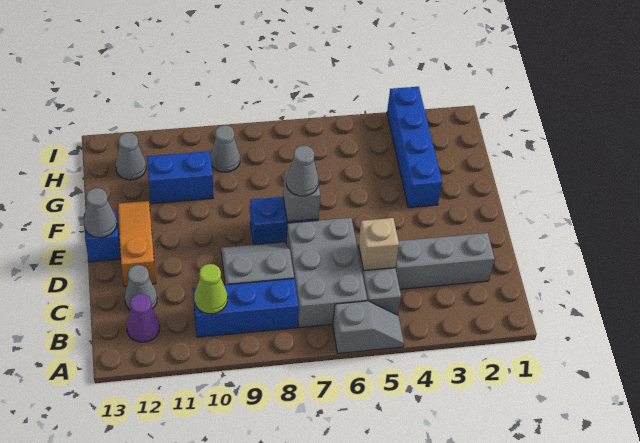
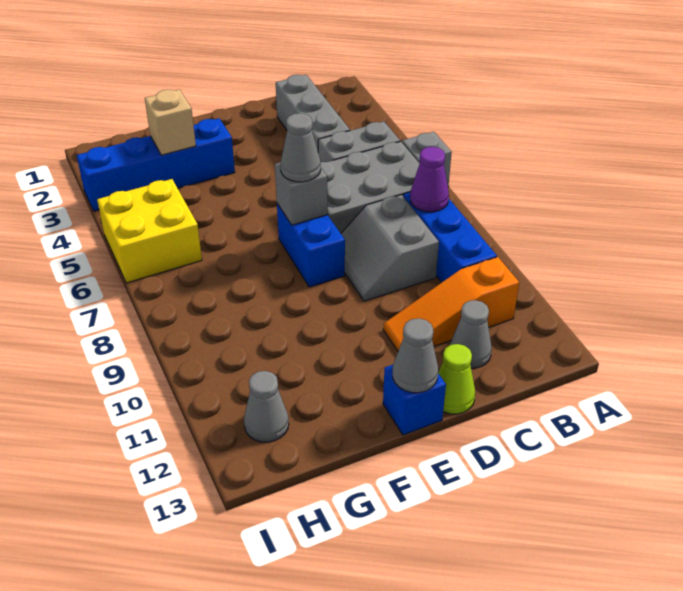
lime 1x1 cone [194,264,228,314] -> lime 1x1 cone moved to [438,344,475,414]
purple 1x1 cone [127,294,160,342] -> purple 1x1 cone moved to [410,147,449,212]
tan 1x1 brick [358,218,399,271] -> tan 1x1 brick moved to [145,89,196,155]
orange 1x3 slope [118,201,156,287] -> orange 1x3 slope moved to [383,257,519,351]
blue 1x2 brick [147,151,213,204] -> none
none -> yellow 2x2 brick [97,179,202,283]
grey 1x1 cone [210,125,240,172] -> none

